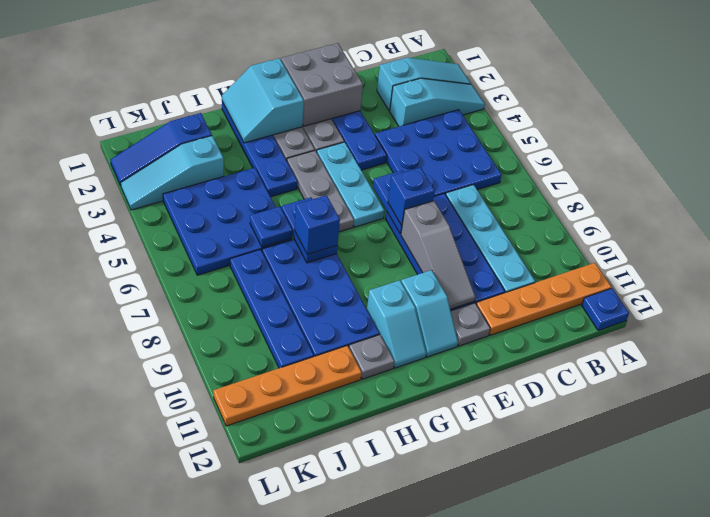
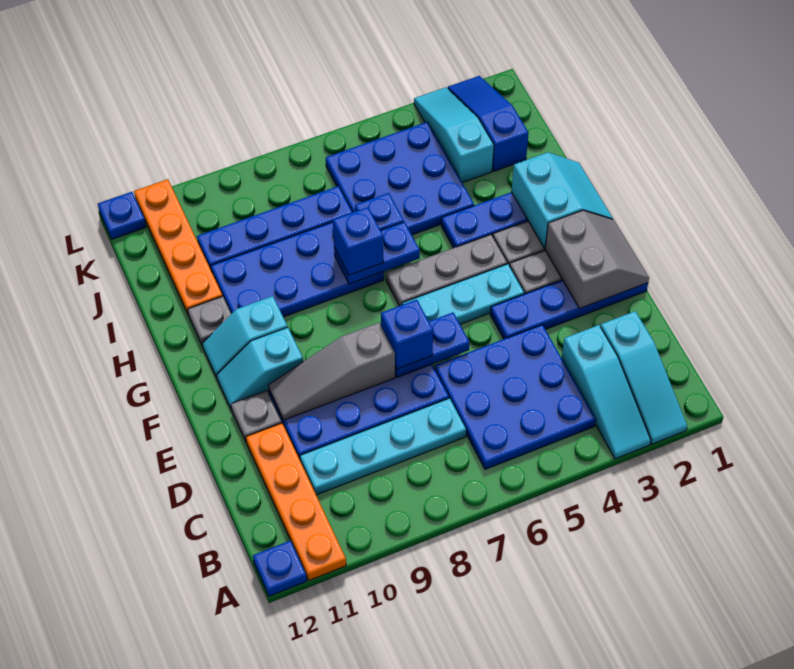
grey 2x2 brick [281,43,363,126] -> grey 2x2 slope [545,210,649,309]
cyan 2x2 slope [222,58,304,143] -> cyan 2x2 slope turned to [511,152,613,248]
none -> blue 1x1 plate [98,192,146,239]

